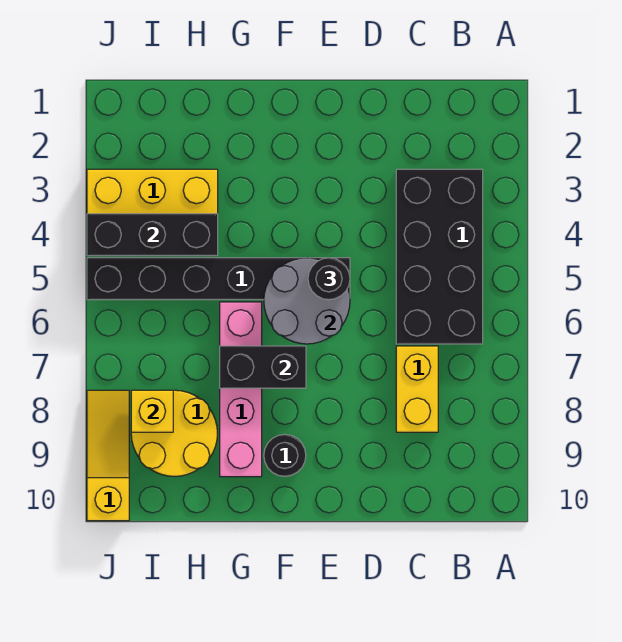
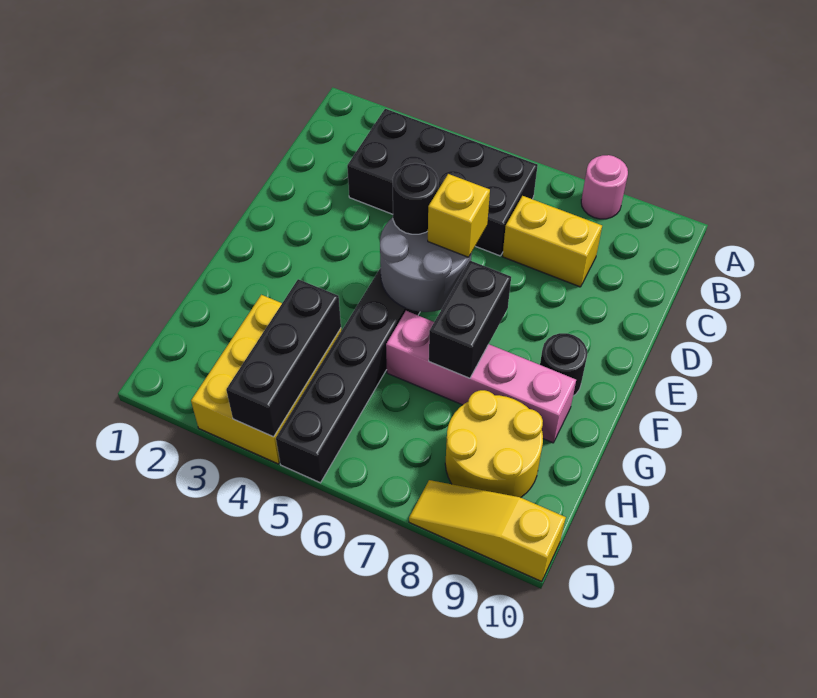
none -> pink 1x1 round brick [581,155,628,219]
yellow 1x1 brick [131,390,173,432] -> yellow 1x1 brick moved to [428,174,490,257]

